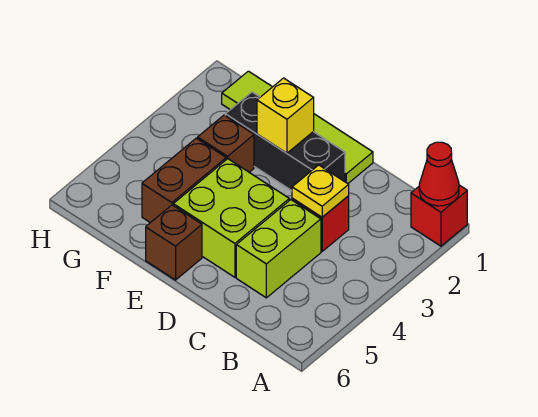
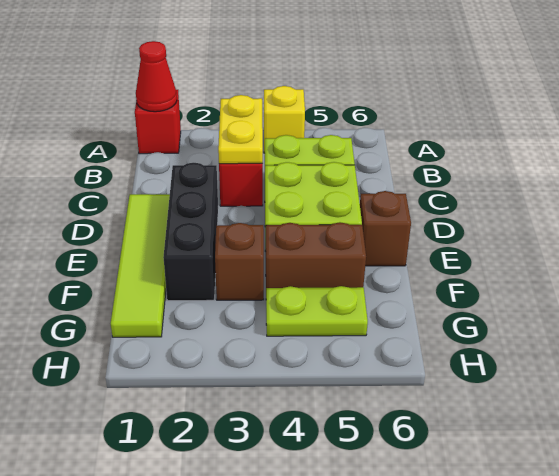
yellow 1x1 plate [292,165,349,217] -> yellow 1x2 plate [218,95,263,164]
yellow 1x1 brick [257,78,314,153] -> yellow 1x1 brick moved to [264,86,305,153]
none -> lime 1x2 plate [266,286,368,336]

